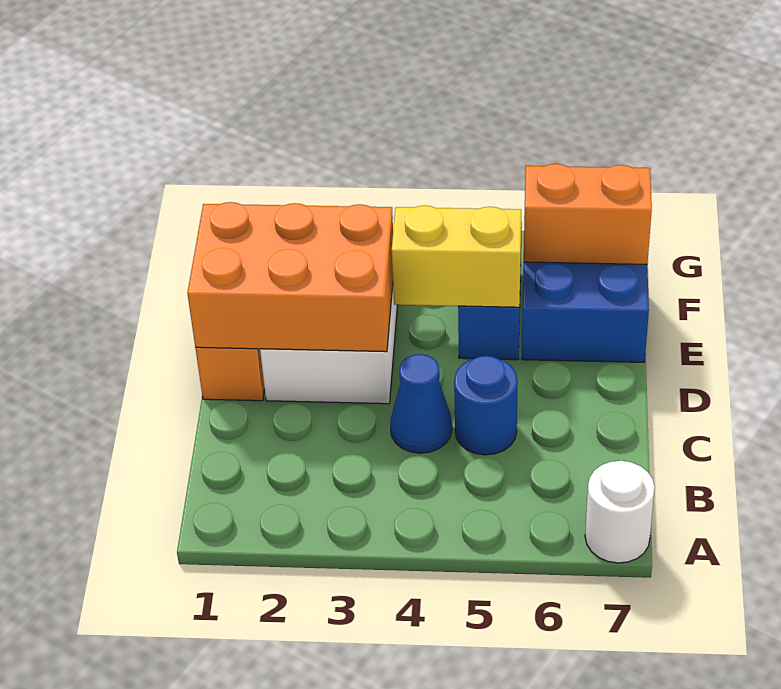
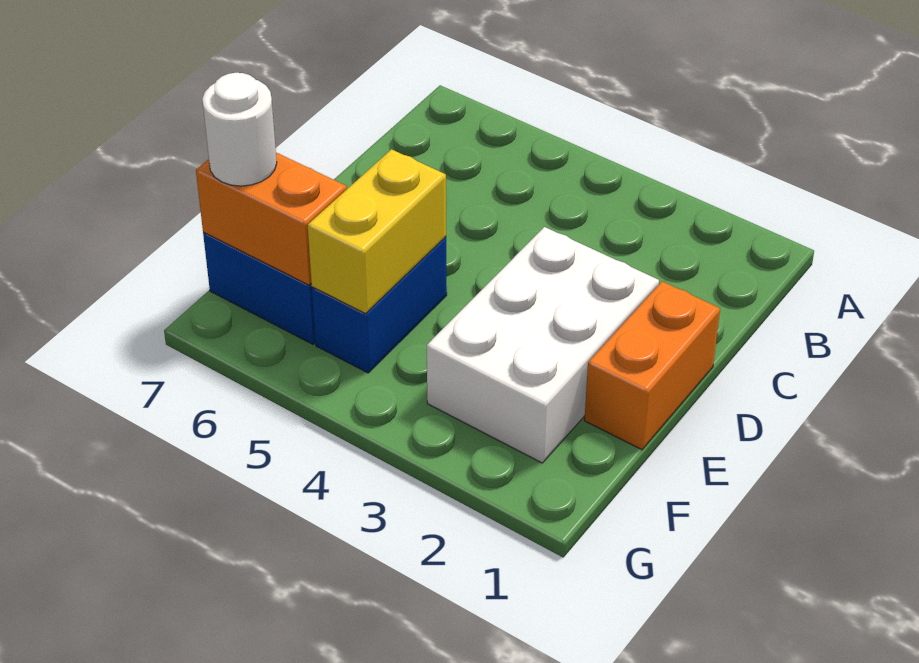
white 1x1 round brick [585,461,655,563] -> white 1x1 round brick moved to [202,73,277,186]
blue 1x1 cone [390,354,452,453] -> none
blue 1x1 round brick [454,356,518,455] -> none
orange 2x3 brick [187,202,393,352] -> none
yellow 1x2 brick [392,206,521,307] -> yellow 1x2 brick turned to [308,149,446,314]

